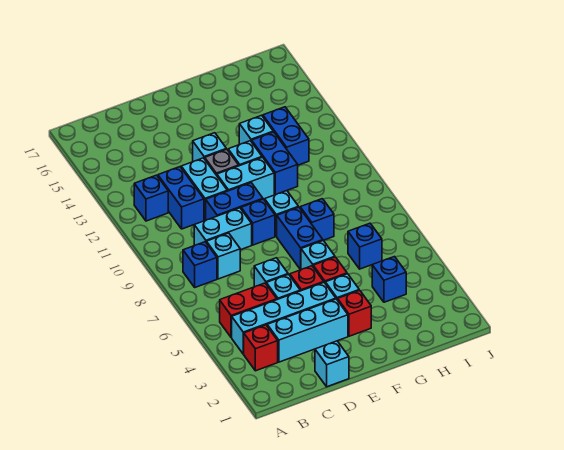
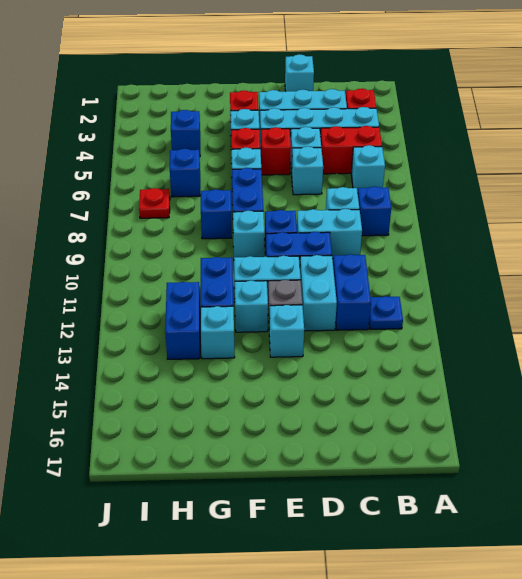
none -> cyan 1x1 brick [351,145,385,193]
blue 1x1 brick [134,175,168,221] -> blue 1x1 plate [369,296,403,329]
none -> red 1x1 plate [139,188,170,218]

